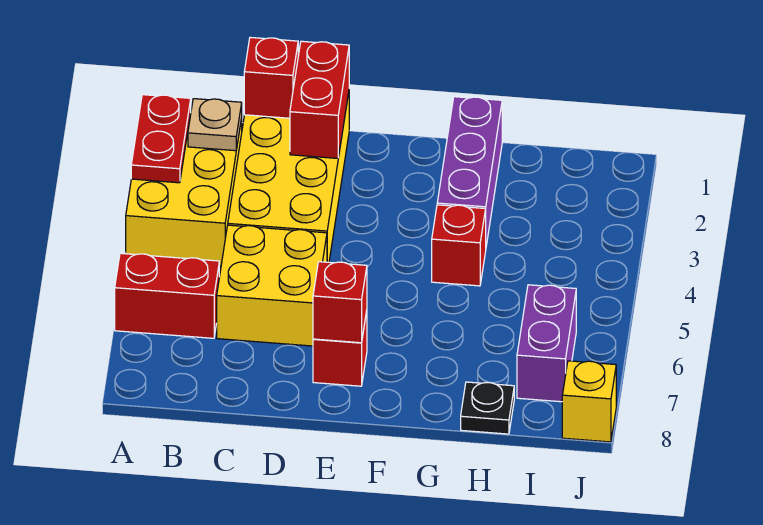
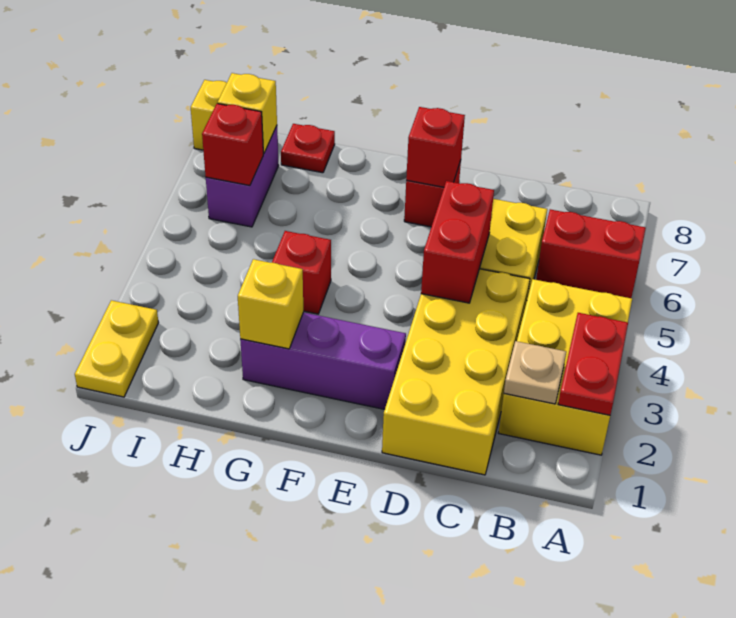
red 1x1 brick [244,37,298,118] -> red 1x1 brick moved to [202,103,263,185]
red 1x2 brick [290,41,349,158] -> red 1x2 brick moved to [421,181,494,303]
purple 1x3 brick [437,97,502,246] -> purple 1x3 brick turned to [240,313,406,409]
none -> yellow 1x1 brick [238,259,303,349]
black 1x1 plate [461,382,514,434] -> red 1x1 plate [281,124,335,173]
none -> yellow 1x1 brick [218,73,277,153]
none -> yellow 1x2 plate [75,300,159,397]

